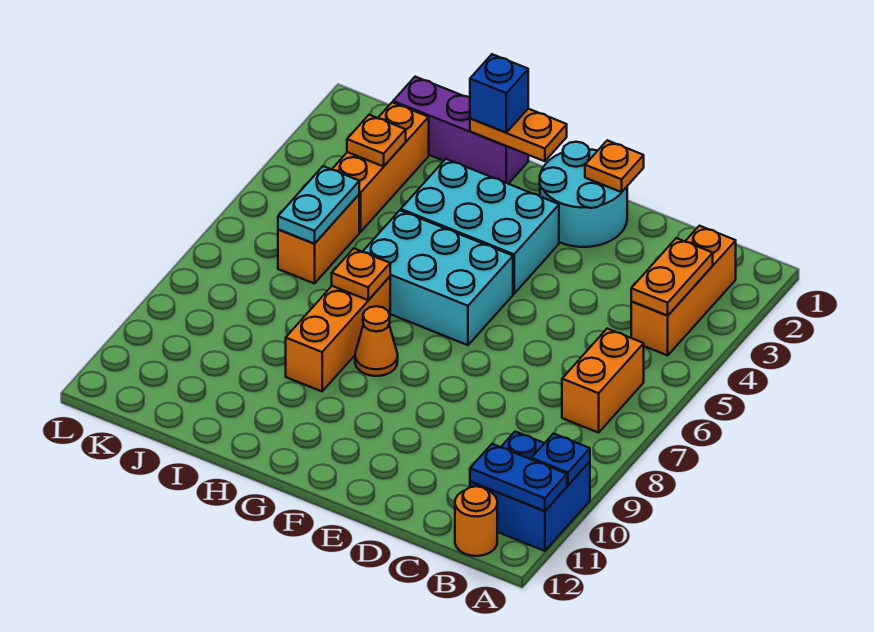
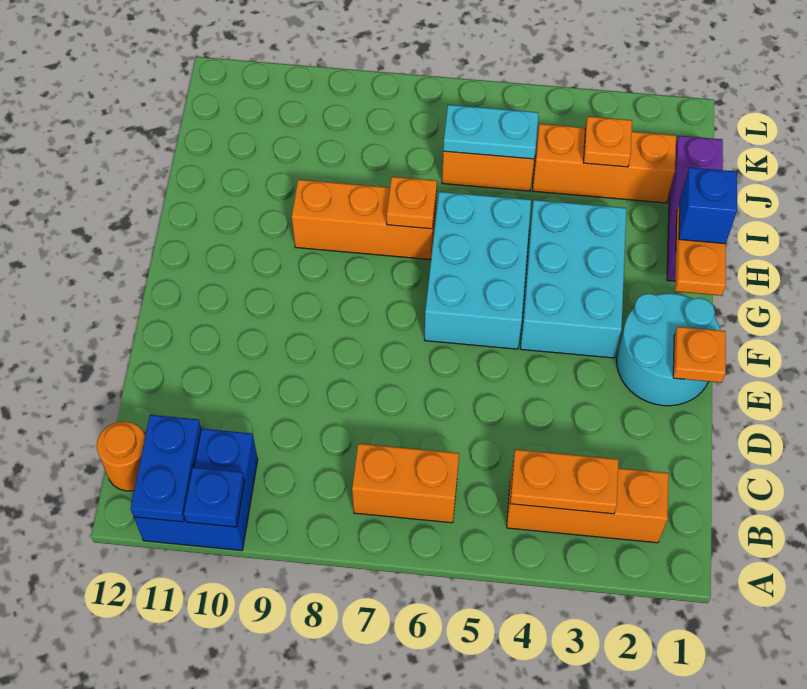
orange 1x1 cone [355,306,398,376] -> none

